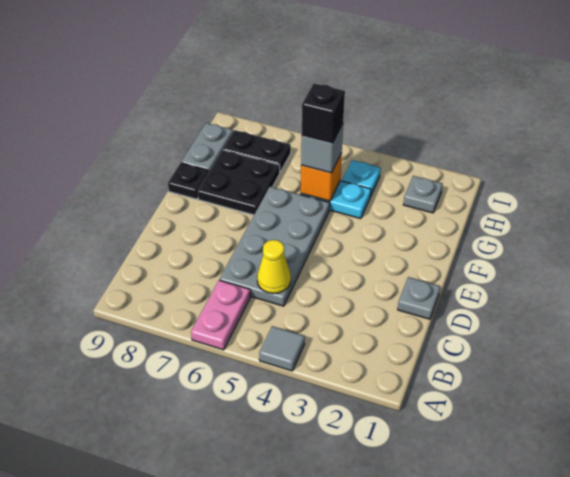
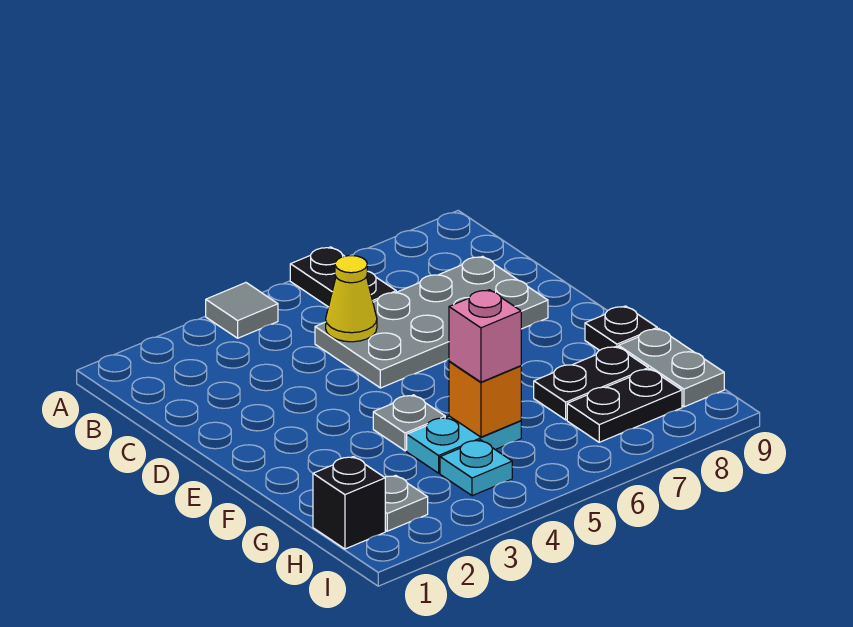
pink 1x2 plate [191,280,250,350] -> black 1x2 plate [290,247,396,307]
grey 2x4 plate [220,187,330,306] -> grey 2x4 plate turned to [315,256,548,388]
grey 1x1 plate [398,277,440,319] -> grey 1x1 plate moved to [373,395,445,451]
black 2x2 plate [198,150,280,215] -> black 1x2 plate [534,346,648,420]
grey 1x1 brick [301,124,343,173] -> pink 1x1 brick [449,290,521,382]
black 1x1 brick [302,83,345,143] -> black 1x1 brick moved to [313,457,385,549]

